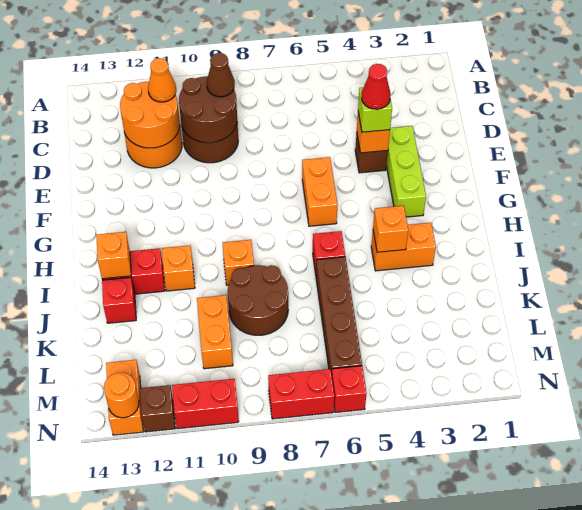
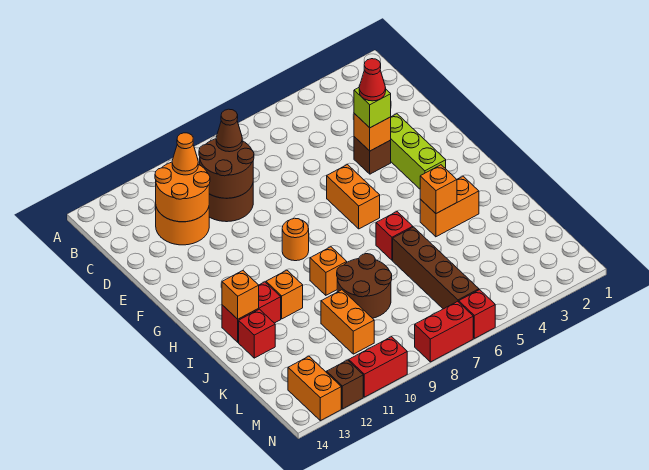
orange 1x1 round brick [104,373,139,418] -> orange 1x1 round brick moved to [282,218,309,261]

